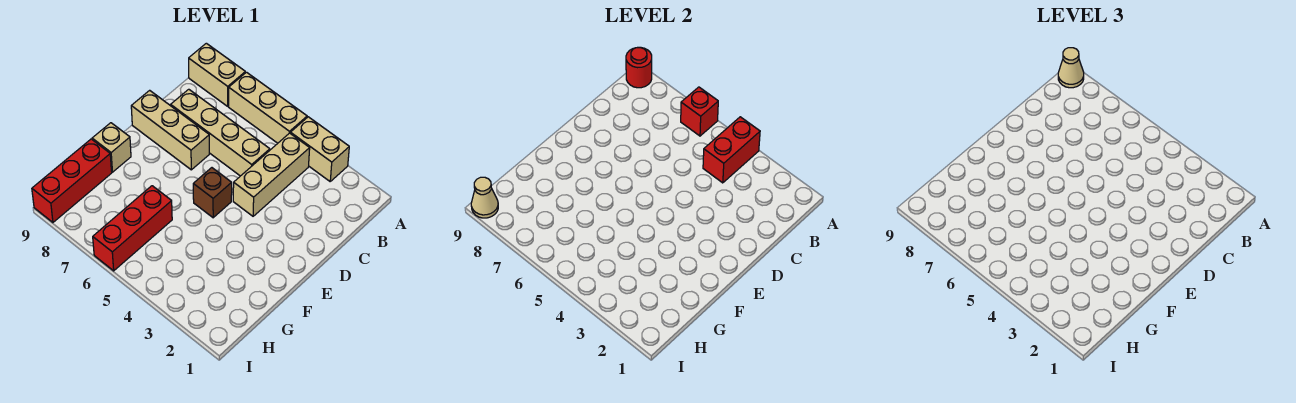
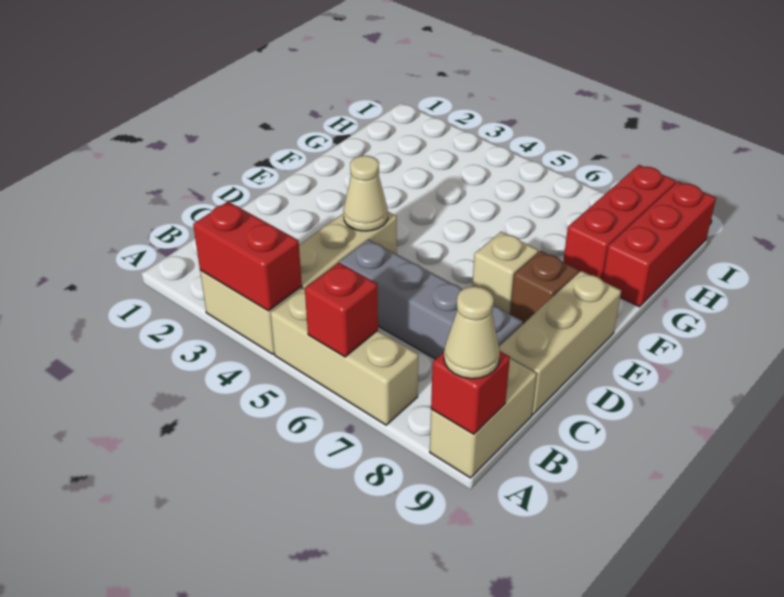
red 1x2 brick [703,117,760,183] -> red 1x2 brick turned to [193,202,302,311]
tan 1x2 brick [189,43,245,106] -> tan 1x2 brick turned to [430,359,537,478]
red 1x1 round brick [626,47,652,88] -> red 1x1 brick [431,352,510,434]
tan 1x4 brick [171,89,270,176] -> grey 1x4 brick [338,240,523,359]
tan 1x3 brick [131,90,209,170] -> tan 1x3 brick turned to [499,271,621,415]
brown 1x1 brick [193,168,232,218] -> brown 1x1 brick moved to [510,251,579,324]
tan 1x1 brick [92,123,131,172] -> tan 1x1 brick moved to [472,232,538,314]
red 1x3 brick [93,186,172,271] -> red 1x3 brick moved to [563,165,676,280]
tan 1x1 cone [471,177,498,218] -> tan 1x1 cone moved to [343,156,388,231]

